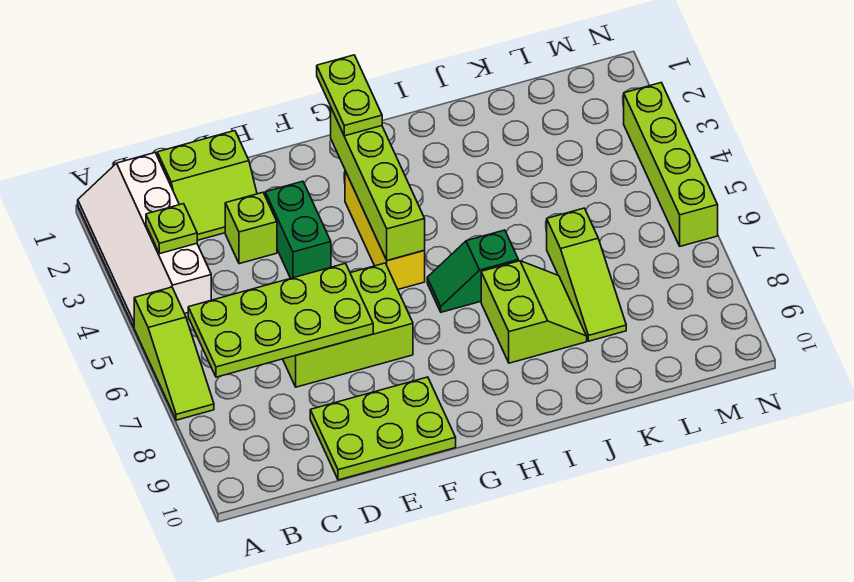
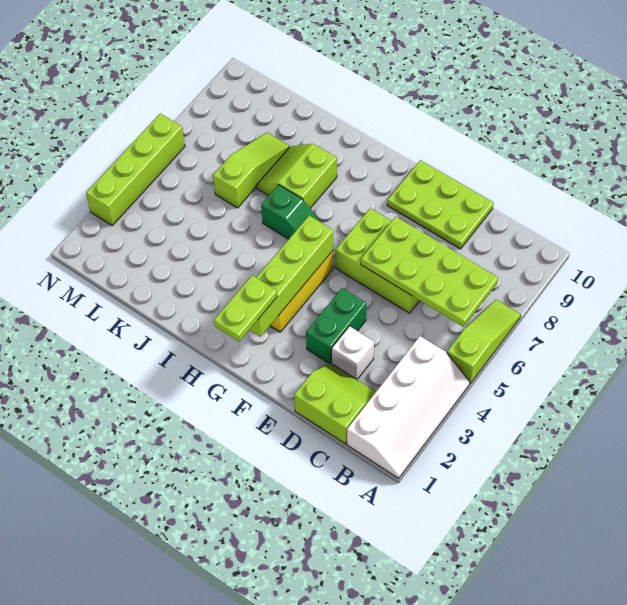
lime 1x1 plate [146,204,197,254] -> none
lime 1x1 brick [225,192,277,264] -> white 1x1 brick [332,326,374,379]

